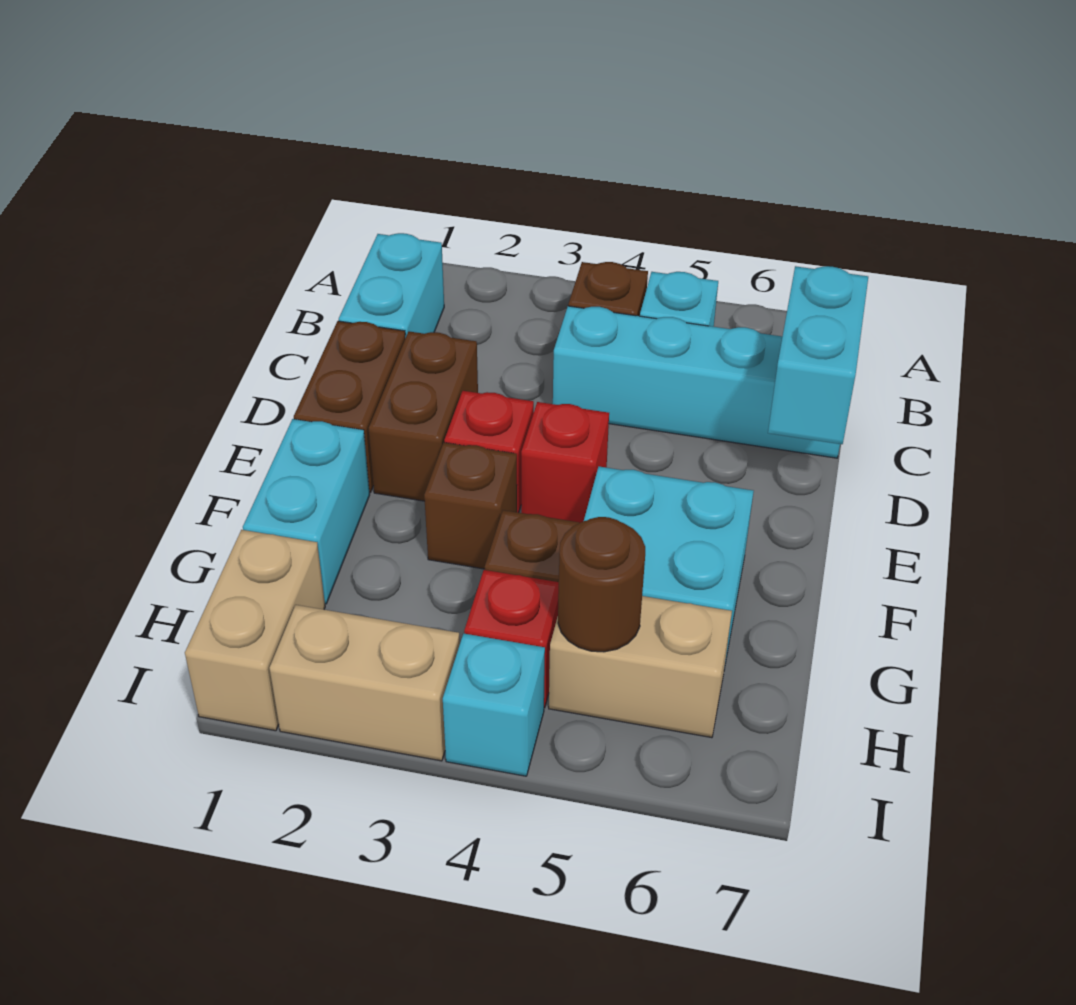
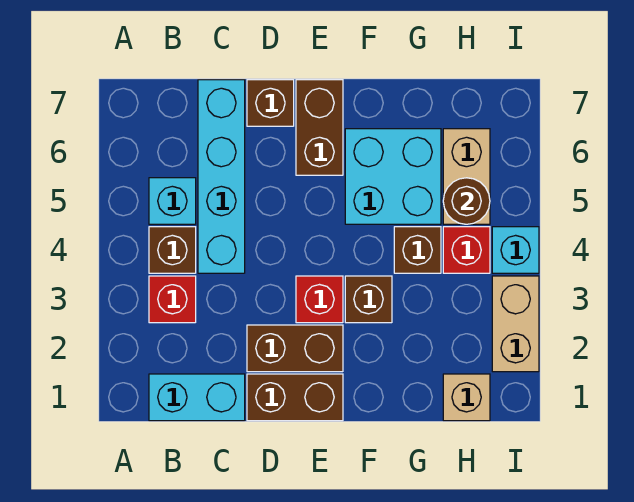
cyan 1x2 brick [768,266,868,444] -> none
none -> brown 1x1 brick [247,80,294,126]
red 1x1 brick [521,402,609,523] -> red 1x1 brick moved to [149,276,196,323]
none -> brown 1x2 brick [296,80,343,175]
cyan 1x2 brick [243,419,370,604] -> none
tan 1x2 brick [185,530,325,731] -> tan 1x1 brick [443,374,490,421]

